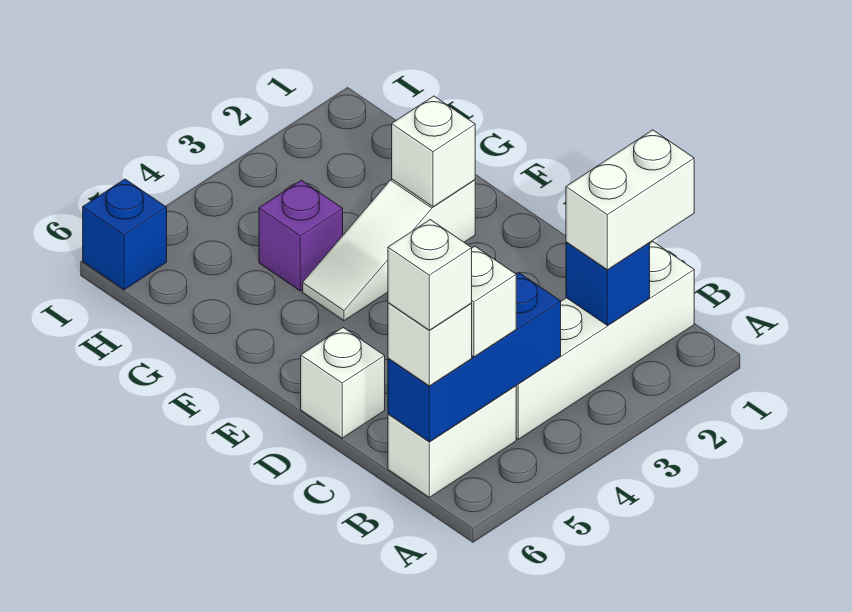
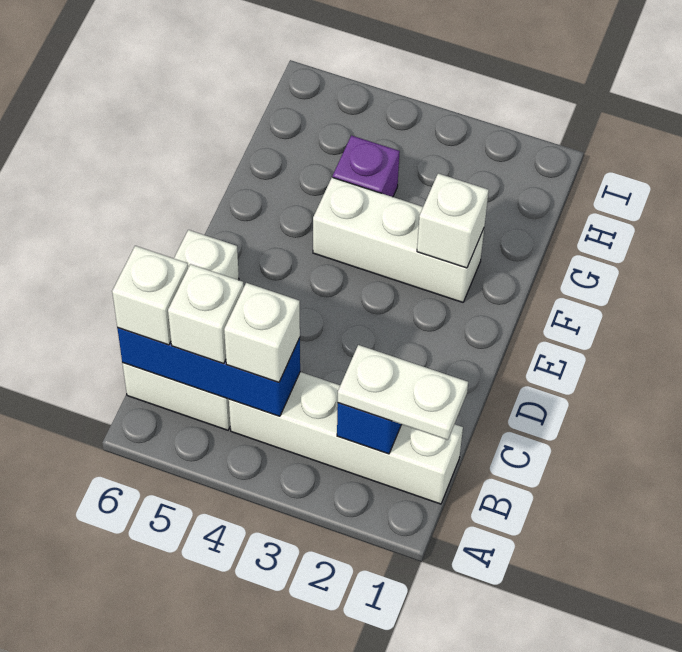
white 1x2 brick [566,130,694,270] -> white 1x2 plate [338,345,468,440]
white 1x1 brick [388,220,472,330] -> white 1x1 brick moved to [224,283,300,382]
white 1x3 slope [303,179,475,321] -> white 1x3 brick [313,177,484,302]
blue 1x1 brick [83,179,167,290] -> none

